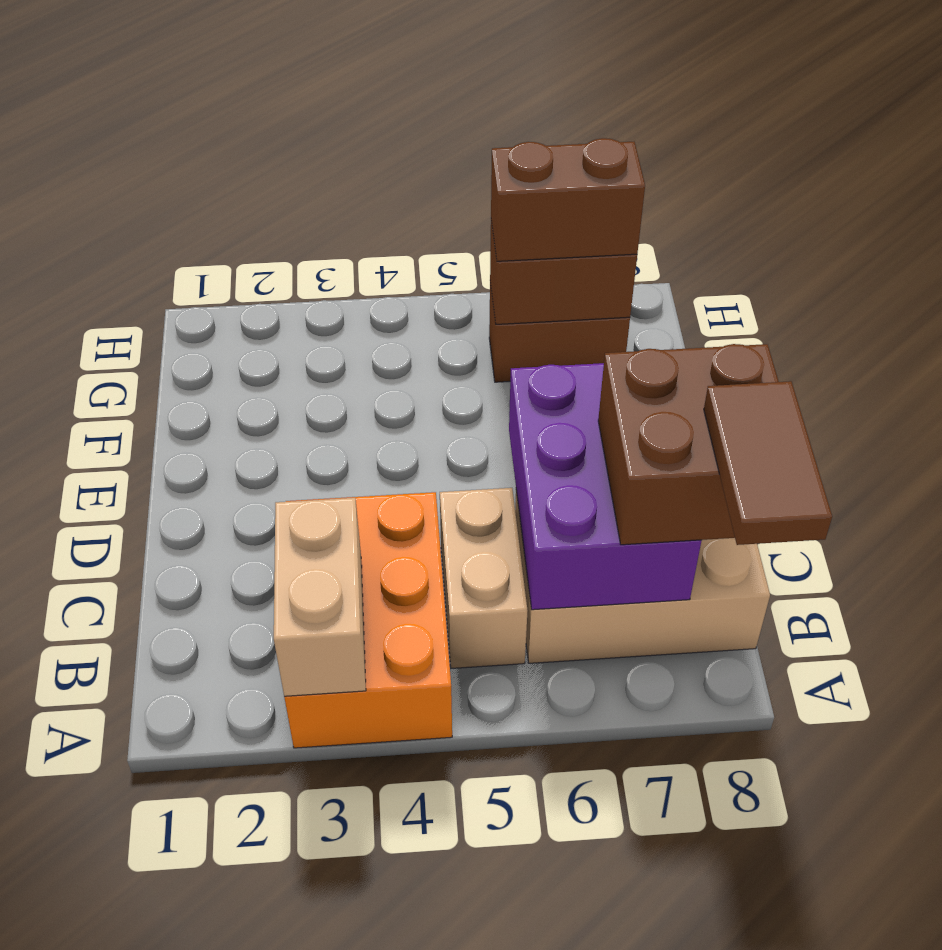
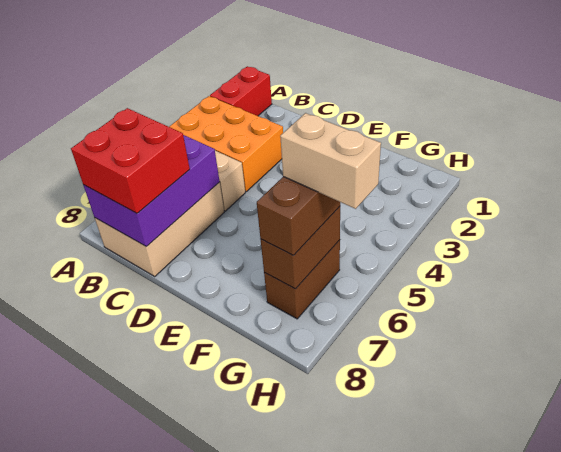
none -> red 1x2 brick [210,66,272,116]
tan 1x2 brick [274,498,366,696] -> tan 1x2 brick moved to [280,113,381,209]
brown 1x2 tile [704,381,832,545] -> none
purple 2x3 brick [509,363,702,610] -> purple 2x3 brick turned to [83,135,220,247]
brown 2x2 brick [598,344,779,545] -> red 2x2 brick [71,108,190,213]

